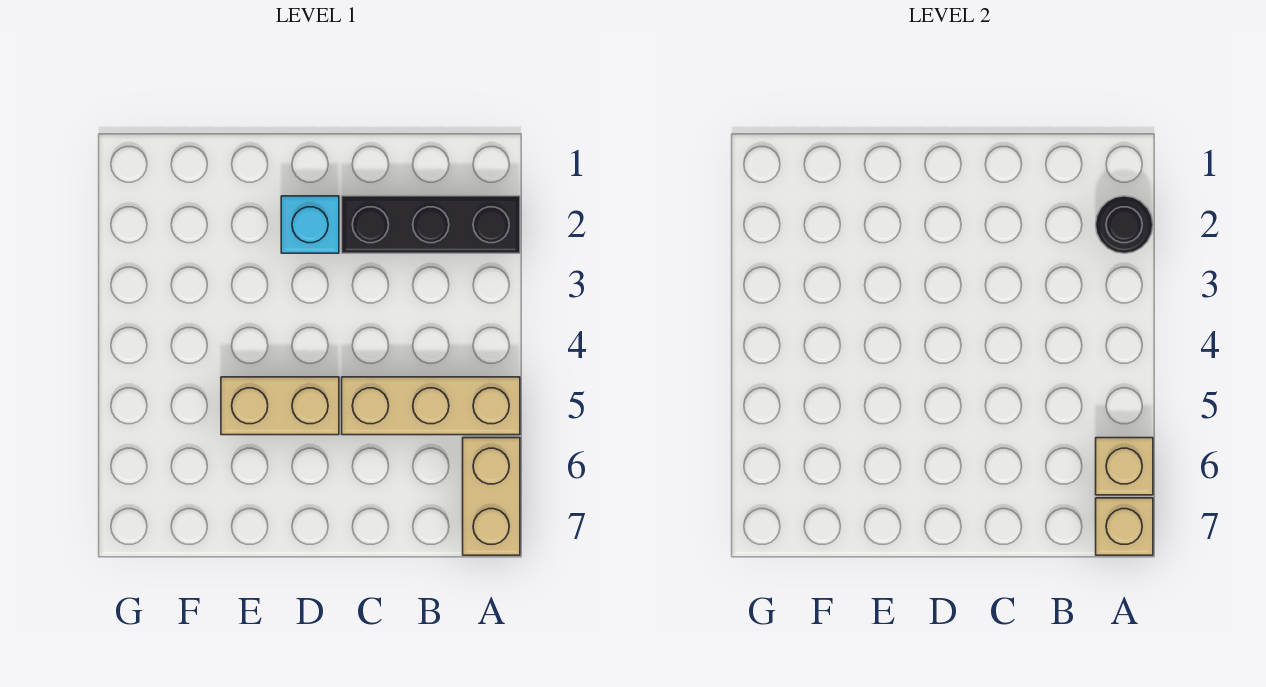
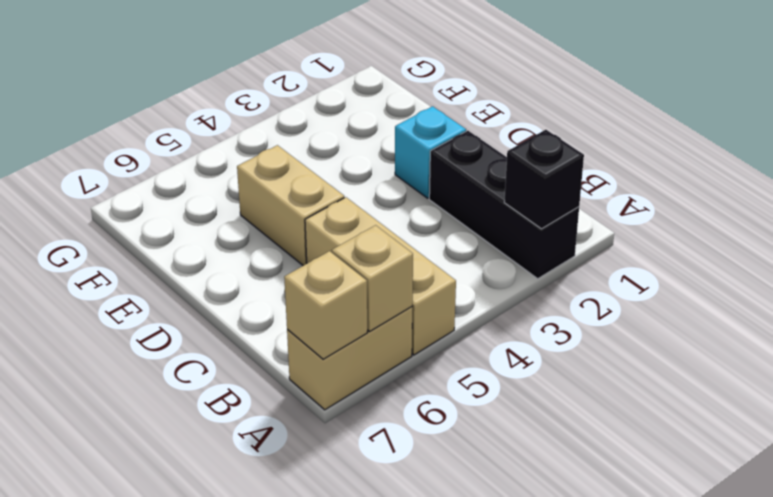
black 1x1 round brick [1096,196,1153,253] -> black 1x1 brick [504,130,584,229]

